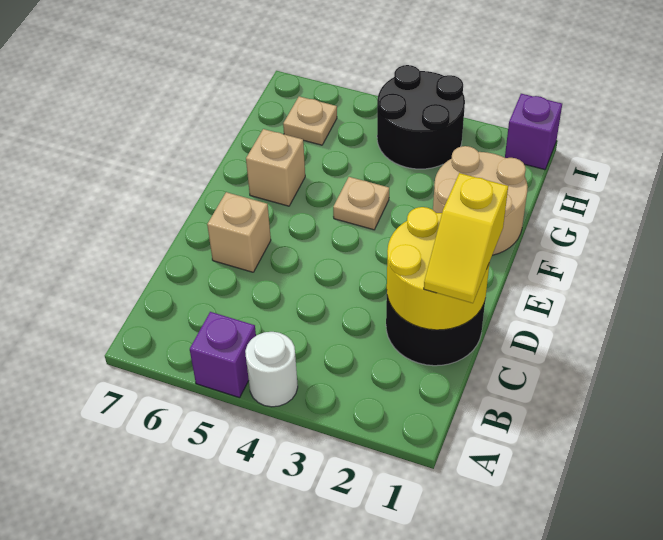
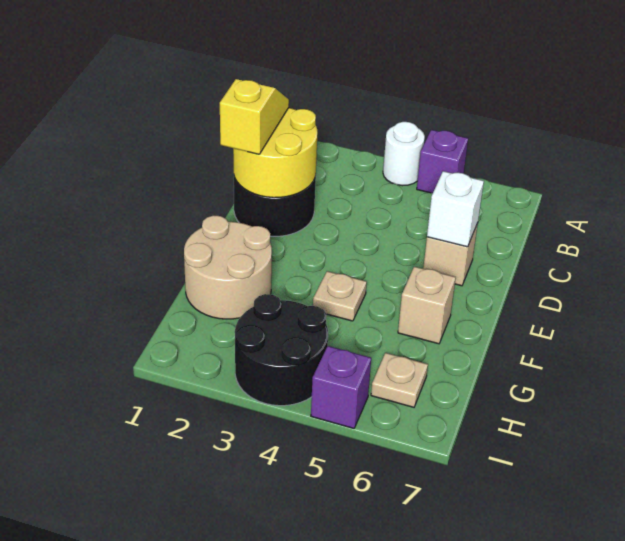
none -> white 1x1 brick [427,171,484,247]
purple 1x1 brick [505,94,562,170] -> purple 1x1 brick moved to [311,346,371,428]

